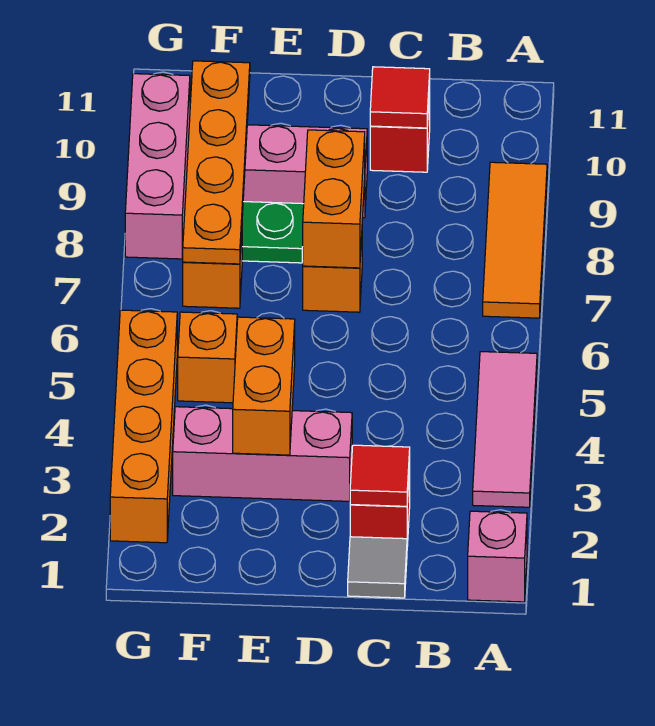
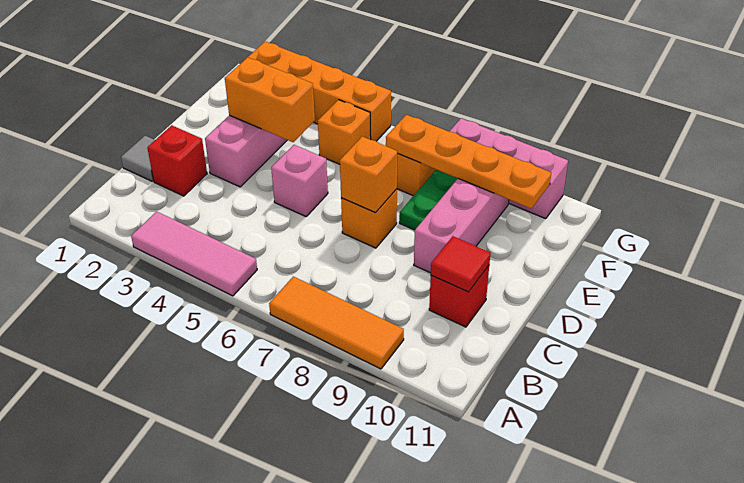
pink 1x1 brick [468,511,527,602] -> pink 1x1 brick moved to [271,145,328,216]
red 1x1 tile [350,445,410,506] -> none
orange 1x2 brick [303,130,365,268] -> orange 1x1 brick [340,136,398,213]

